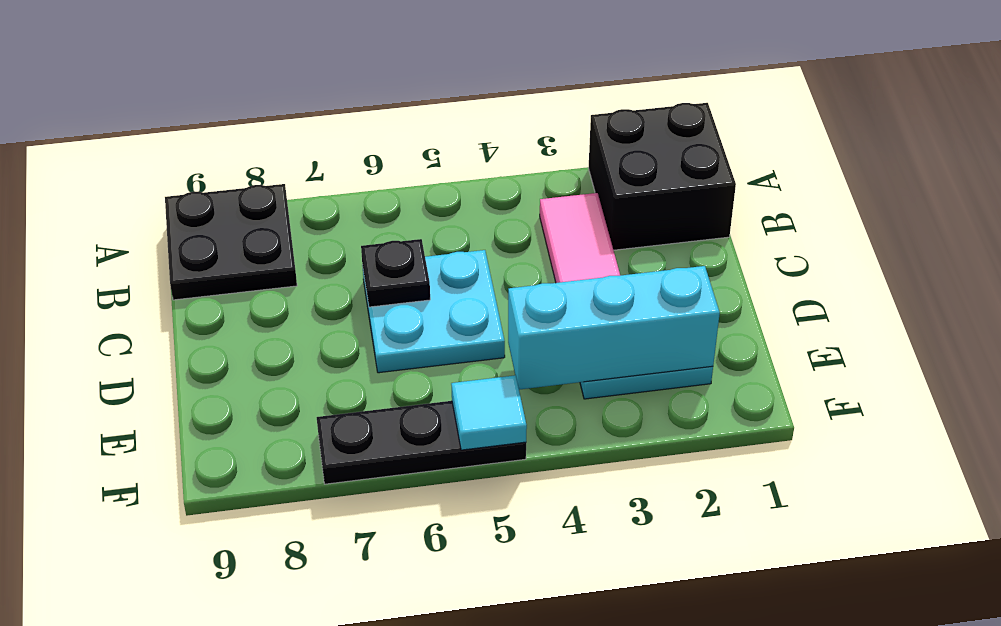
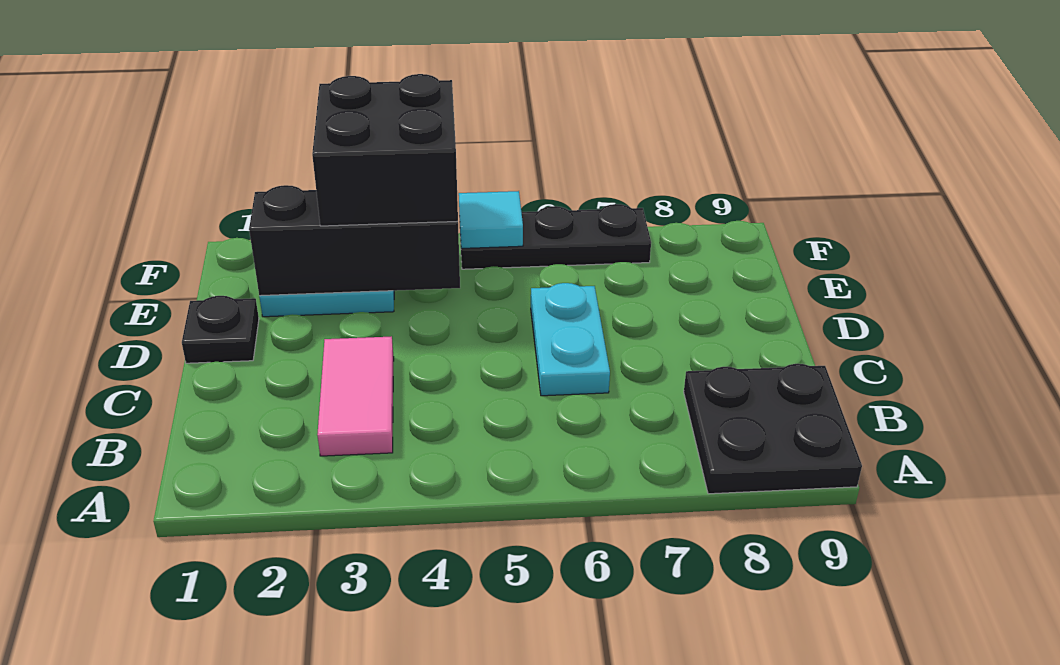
black 2x2 brick [588,103,736,250] -> black 2x2 brick moved to [312,74,458,226]
cyan 2x2 plate [362,250,505,373] -> cyan 1x2 plate [531,283,610,396]
black 1x1 plate [361,239,430,307] -> black 1x1 plate moved to [182,296,259,363]
cyan 1x3 brick [508,266,720,390] -> black 1x3 brick [249,185,460,296]

